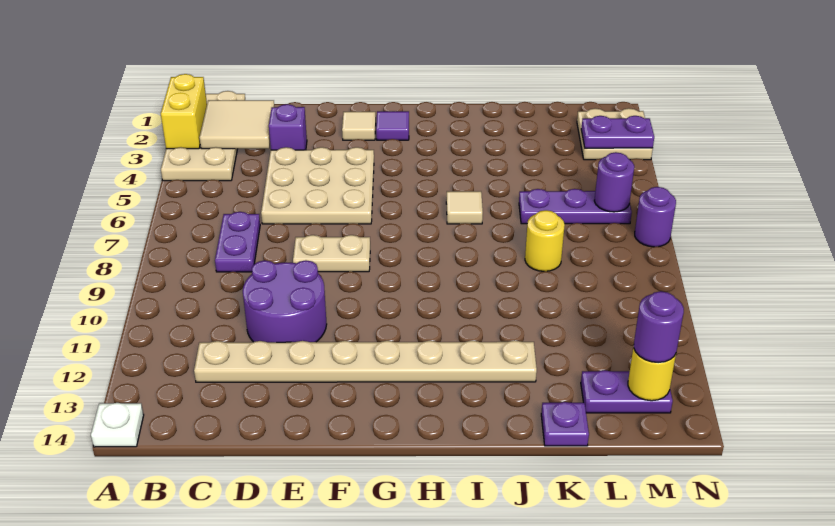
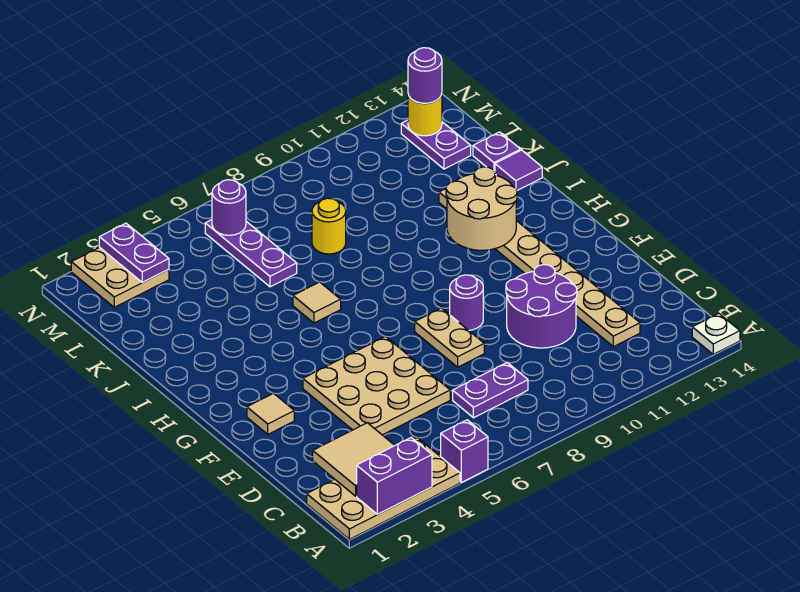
yellow 1x2 brick [161,74,207,149] -> purple 1x2 brick [357,438,432,514]
purple 1x1 brick [269,104,307,150] -> purple 1x1 brick moved to [441,420,488,482]
purple 1x1 tile [376,111,409,140] -> purple 1x1 tile moved to [495,150,542,190]
none -> tan 2x2 round brick [446,167,517,250]
purple 1x1 round brick [635,187,676,247] -> purple 1x1 round brick moved to [450,275,483,330]

